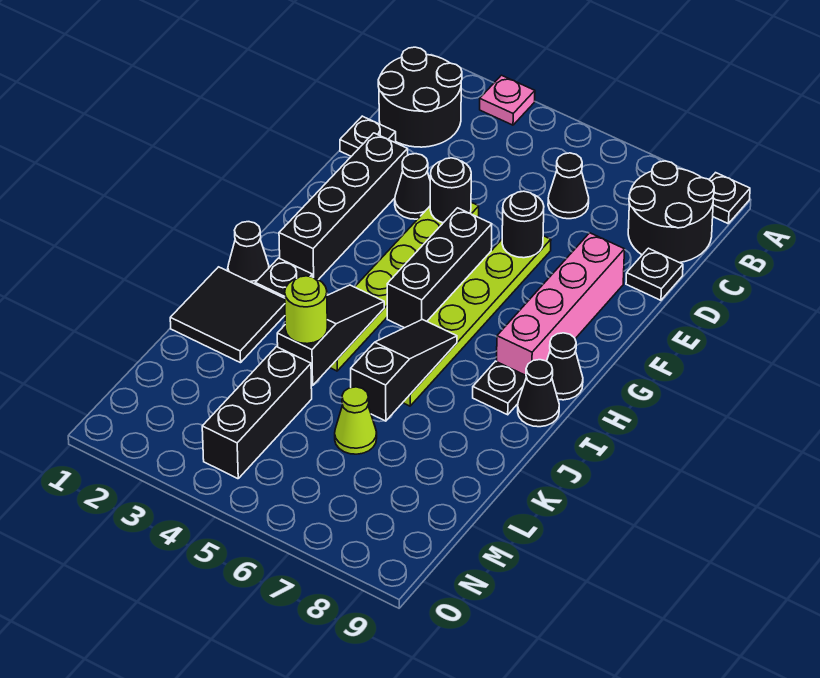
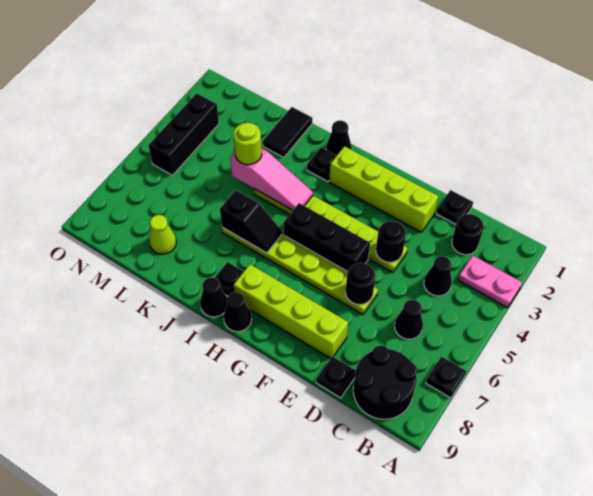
pink 1x1 plate [480,75,535,125] -> pink 1x2 plate [458,256,522,308]
black 1x1 plate [709,173,750,223] -> black 1x1 plate moved to [426,357,467,398]
black 2x2 round brick [378,47,462,147] -> black 1x1 round brick [452,214,484,255]
black 1x4 brick [279,133,408,280] -> lime 1x4 brick [329,146,438,232]
black 1x1 cone [395,154,430,219] -> black 1x1 cone moved to [424,256,452,296]
pink 1x4 brick [497,233,625,375] -> lime 1x4 brick [234,264,348,359]
black 1x3 slope [277,285,384,386] -> pink 1x3 slope [230,149,313,210]
black 1x3 slope [351,320,457,421] -> black 1x2 slope [220,190,282,253]
black 2x2 tile [170,267,285,363] -> black 1x2 tile [263,107,312,158]
black 1x3 brick [202,347,312,479] -> black 1x3 brick turned to [148,93,219,175]
lime 1x1 cone [335,387,377,454] -> lime 1x1 cone moved to [149,215,177,254]

